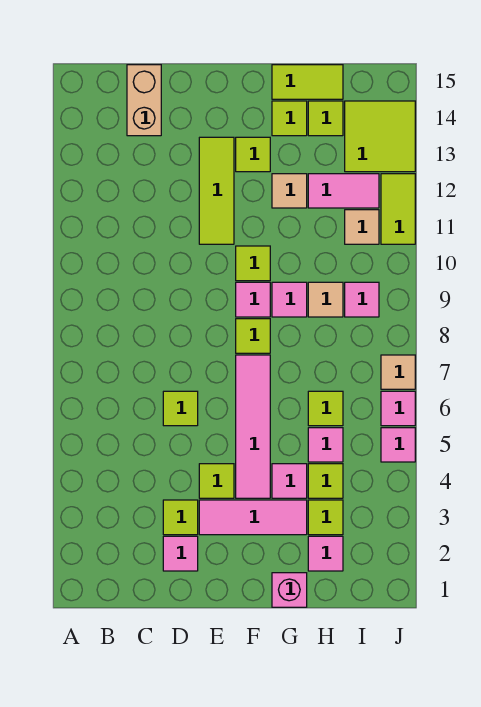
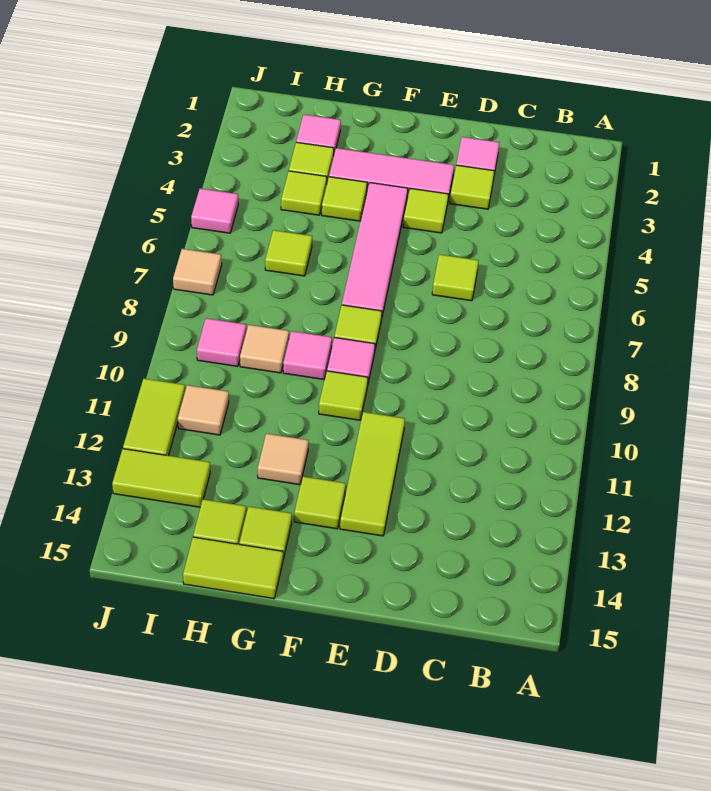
tan 1x2 brick [127,65,161,136] -> none
pink 1x1 brick [272,573,307,607] -> none
pink 1x1 tile [272,464,307,498] -> lime 1x1 tile [322,177,367,221]
pink 1x1 tile [308,428,343,462] -> none
pink 1x2 tile [308,174,379,208] -> none
lime 2x2 tile [345,101,415,172] -> lime 1x2 tile [112,449,210,507]
pink 1x1 tile [381,391,415,426] -> none

